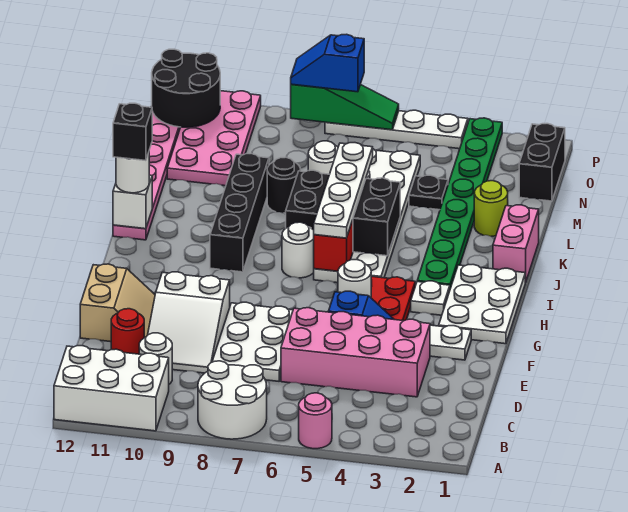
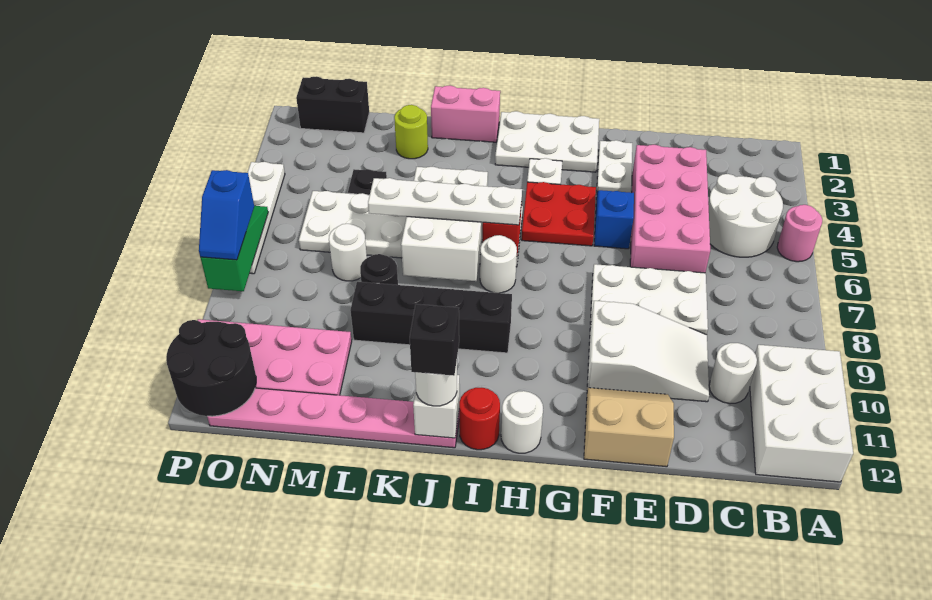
white 2x2 round brick [198,361,267,439] -> white 2x2 round brick moved to [708,174,783,257]
red 1x1 round brick [111,309,144,354] -> red 1x1 round brick moved to [459,388,500,450]
white 1x1 round brick [338,260,371,297] -> white 1x1 round brick moved to [501,391,543,453]
green 1x8 plate [417,118,502,288] -> none
black 2x3 brick [286,170,400,256] -> white 2x3 brick [401,167,488,281]

